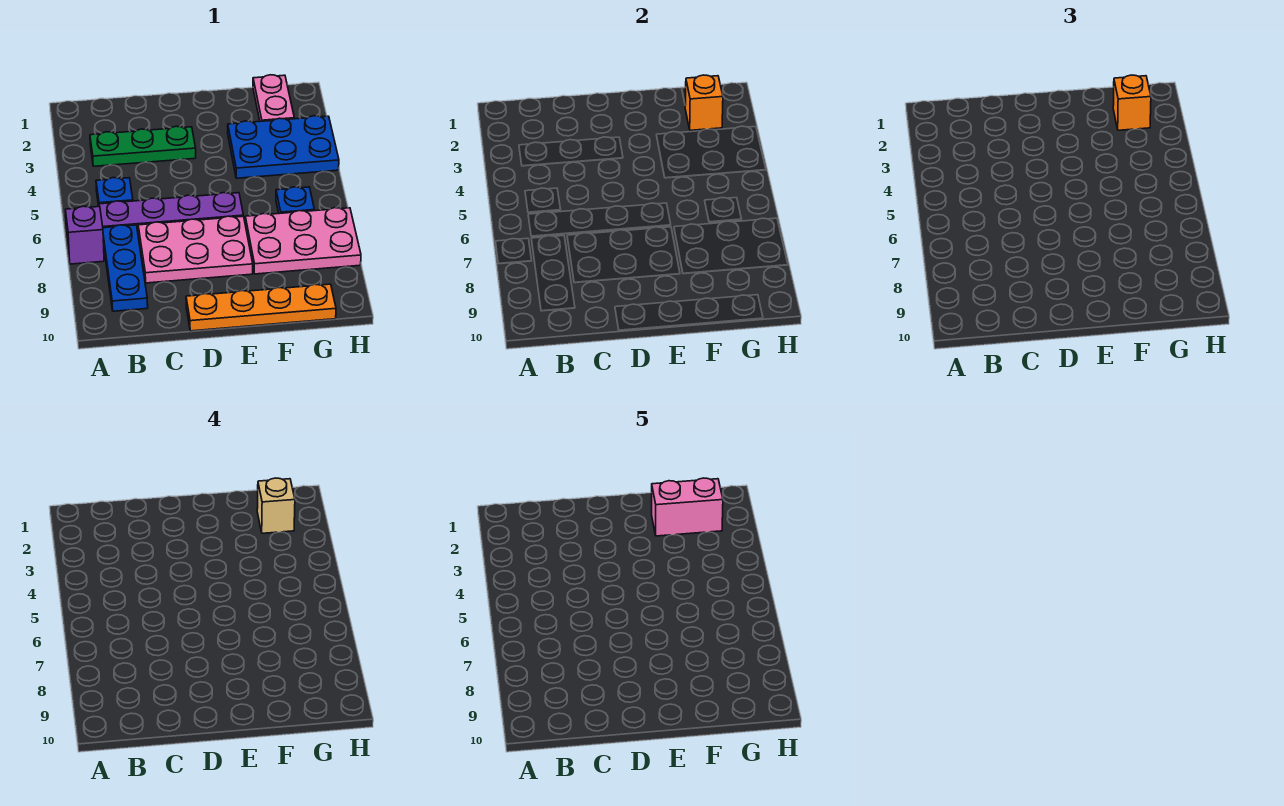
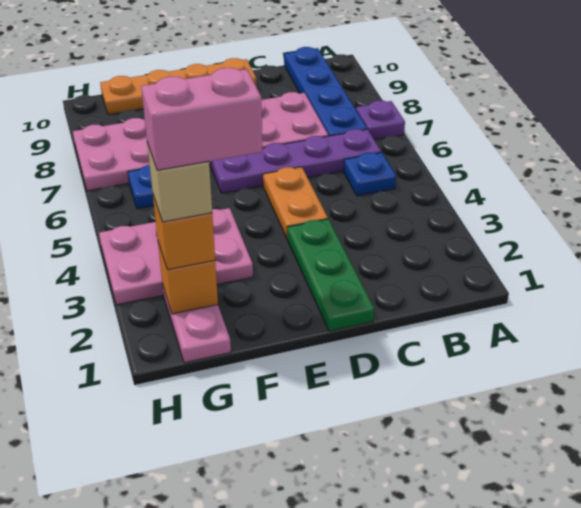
purple 1x1 brick [66,206,104,264] -> purple 1x1 plate [356,101,405,140]
green 1x3 plate [90,126,196,166] -> green 1x3 plate turned to [287,219,374,331]
blue 1x3 plate [103,225,148,311] -> blue 1x4 plate [284,47,367,136]
none -> orange 1x2 plate [263,167,328,238]
blue 2x3 plate [228,116,339,178] -> pink 2x3 plate [99,208,253,305]

